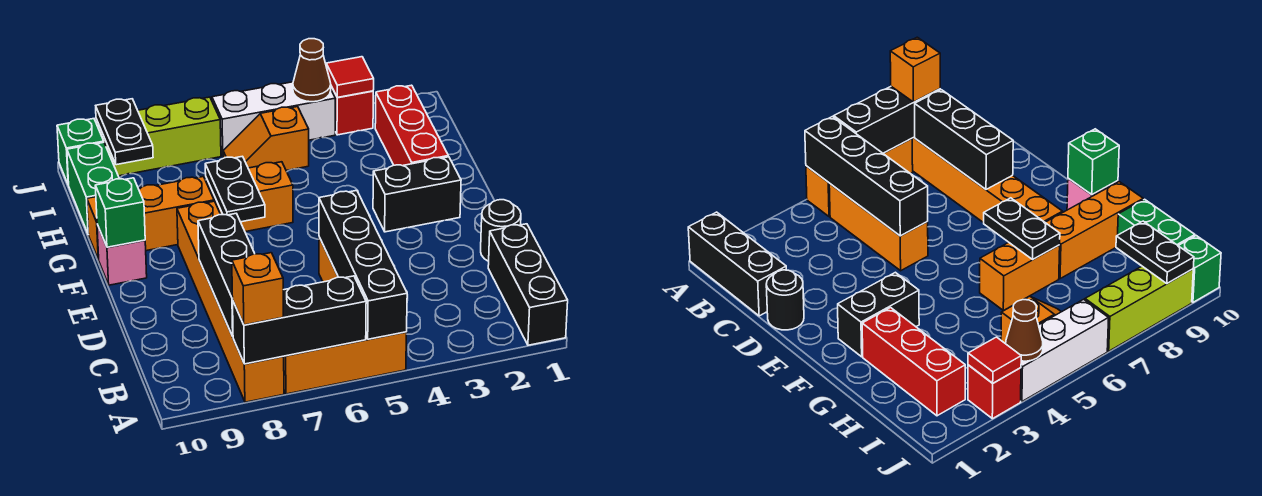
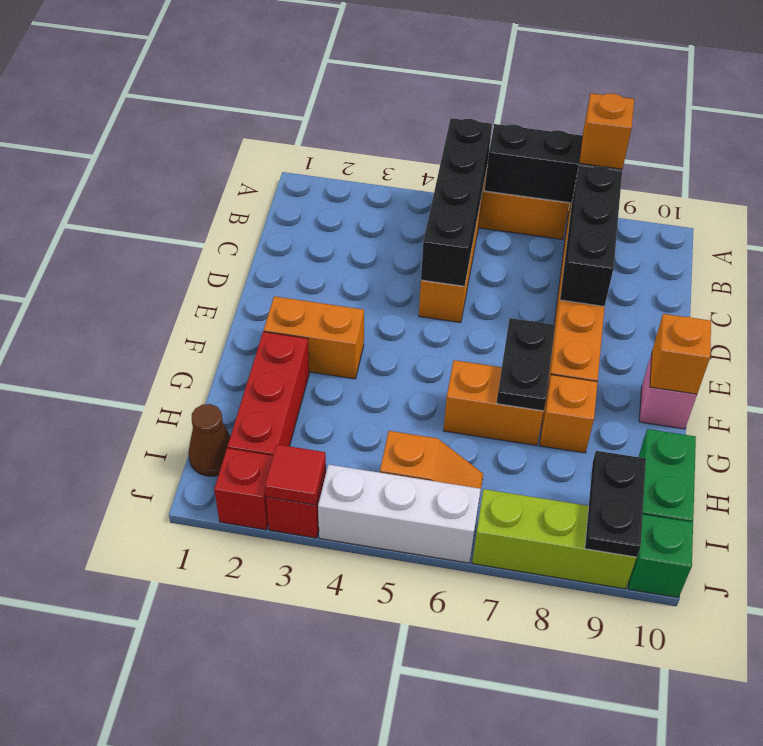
black 1x3 brick [488,224,568,345] -> none
black 1x1 round brick [481,200,521,261] -> none
black 1x2 brick [373,157,461,232] -> orange 1x2 brick [264,296,364,379]
green 1x1 brick [95,178,145,247] -> orange 1x1 brick [650,314,711,394]
orange 1x3 brick [87,177,214,259] -> orange 1x1 brick [539,375,598,453]
none -> red 1x1 brick [214,448,273,530]
brown 1x1 cone [293,39,331,102] -> brown 1x1 cone moved to [188,404,230,476]

